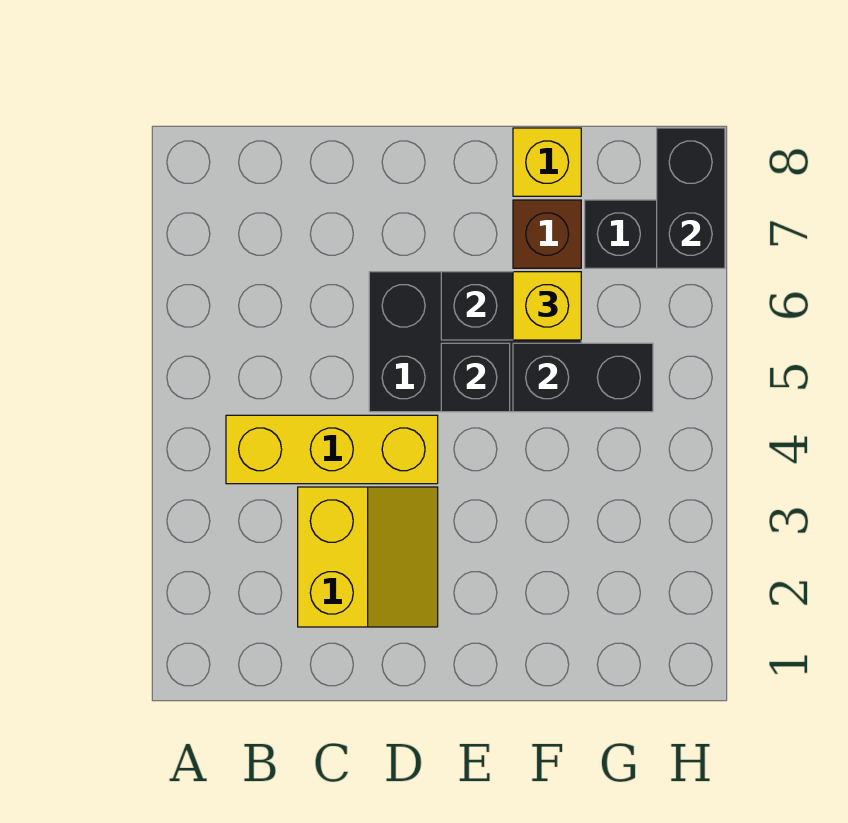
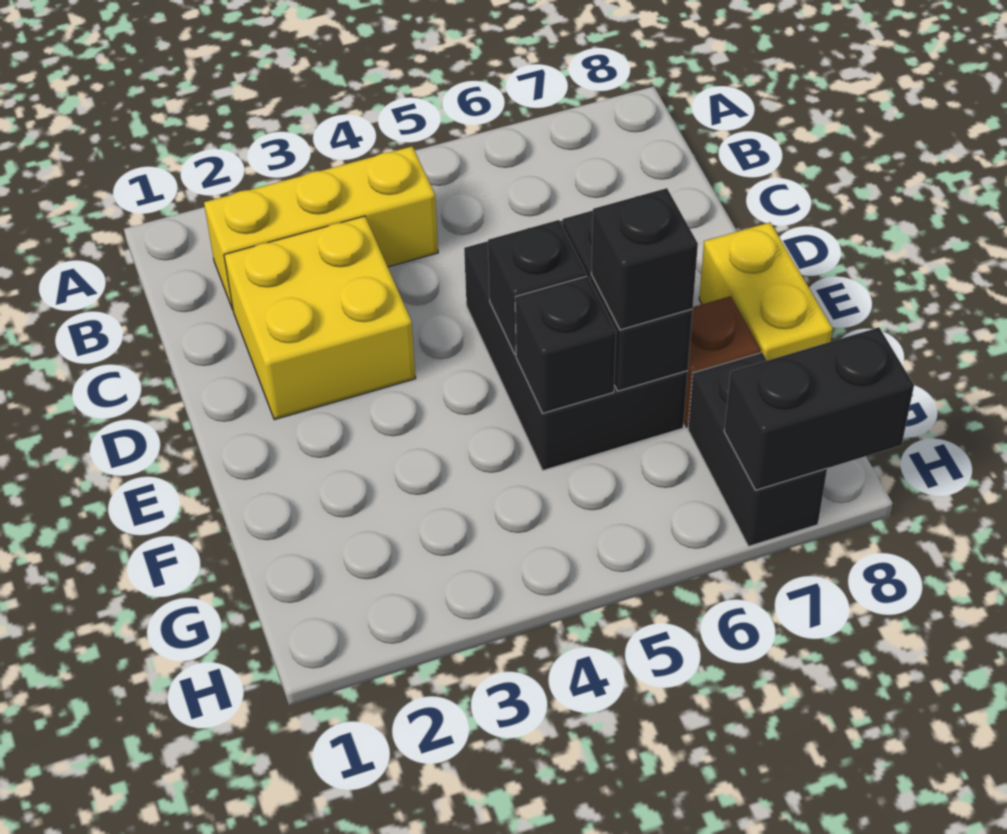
yellow 1x3 brick [226,415,438,484] -> yellow 1x3 brick turned to [204,147,438,310]
yellow 2x2 slope [298,487,438,627] -> yellow 2x2 brick [224,216,416,420]
black 1x2 brick [513,343,653,412] -> black 1x1 brick [515,276,616,413]
yellow 1x1 brick [513,272,581,340] -> black 1x1 brick [591,188,698,330]
yellow 1x1 brick [513,128,581,196] -> yellow 1x2 brick [699,222,833,360]

